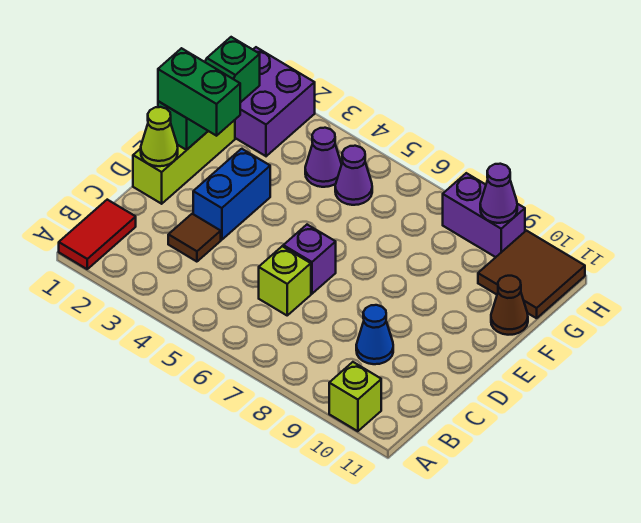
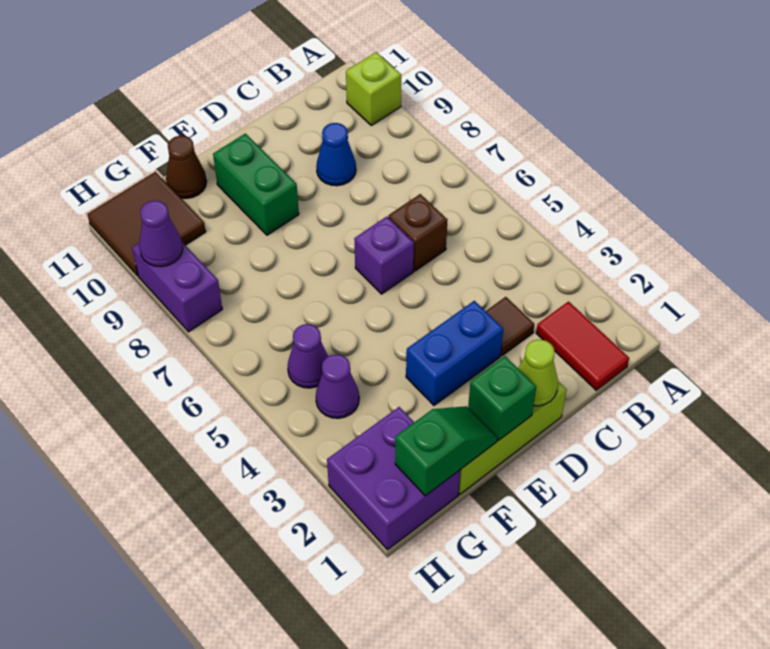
red 1x2 tile [59,200,136,269] -> red 1x2 tile turned to [536,302,629,390]
lime 1x1 brick [259,246,311,315] -> brown 1x1 brick [388,194,447,271]
green 1x2 brick [158,48,240,136] -> green 1x2 brick moved to [213,134,299,235]

